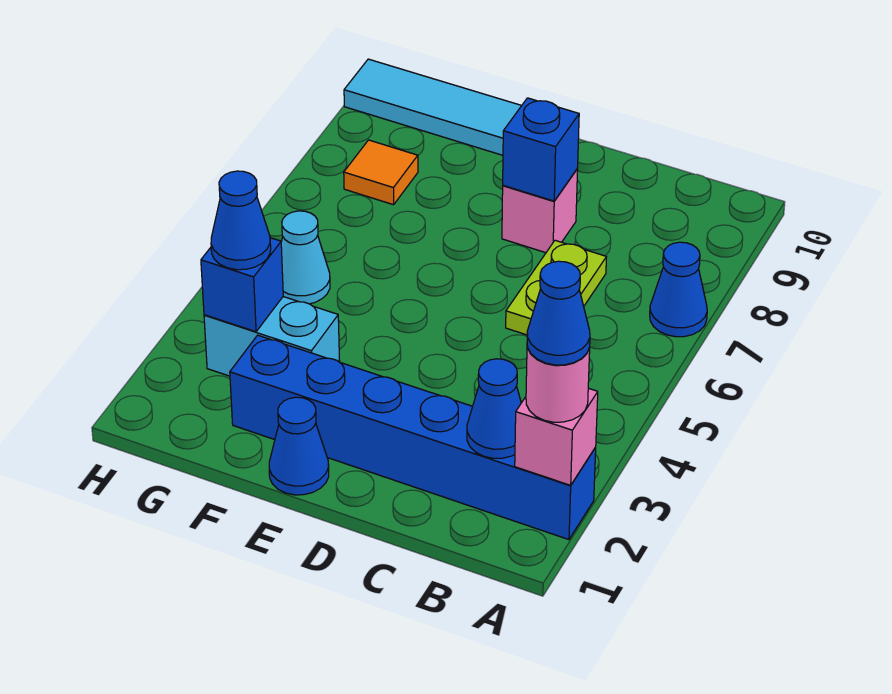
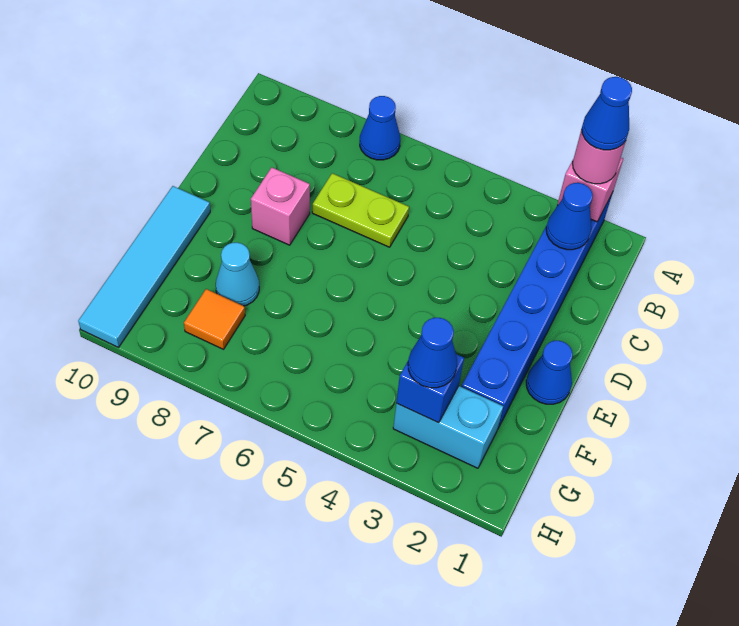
blue 1x1 brick [503,98,579,201] -> none
cyan 1x2 brick [204,297,340,376] -> cyan 1x2 brick turned to [393,386,503,468]
cyan 1x1 cone [281,211,330,304] -> cyan 1x1 cone moved to [216,242,259,306]

